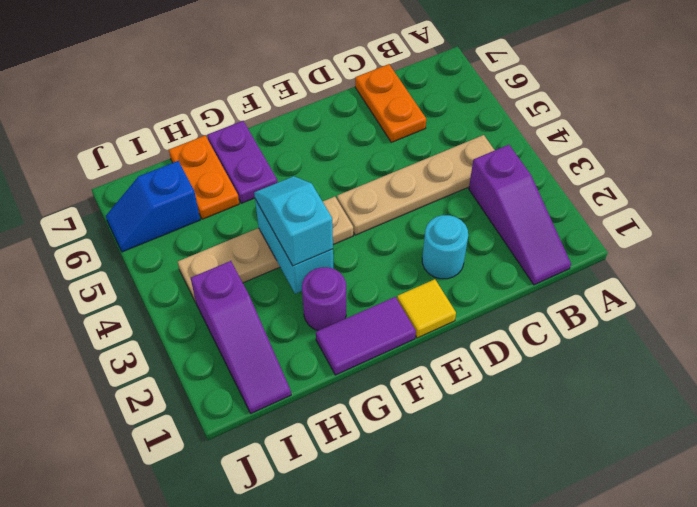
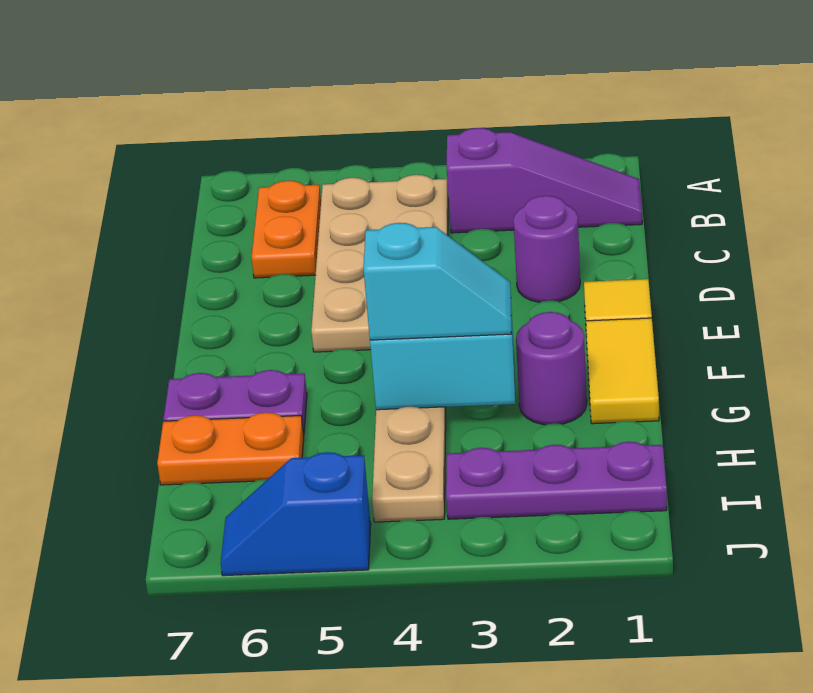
tan 1x4 plate [337,135,495,235] -> tan 2x4 plate [311,175,448,352]
orange 1x2 plate [355,64,426,142] -> orange 1x2 plate turned to [251,181,321,278]
cyan 1x1 round brick [422,215,468,279] -> purple 1x1 round brick [513,196,580,302]
purple 1x2 tile [316,297,416,375] -> yellow 1x2 tile [586,318,659,424]
cyan 1x2 slope [254,176,333,266] -> cyan 1x2 slope turned to [364,223,511,340]
purple 1x3 slope [191,261,291,413] -> purple 1x3 plate [446,442,667,519]
blue 1x2 slope [106,161,200,252] -> blue 1x2 slope turned to [221,452,371,576]

